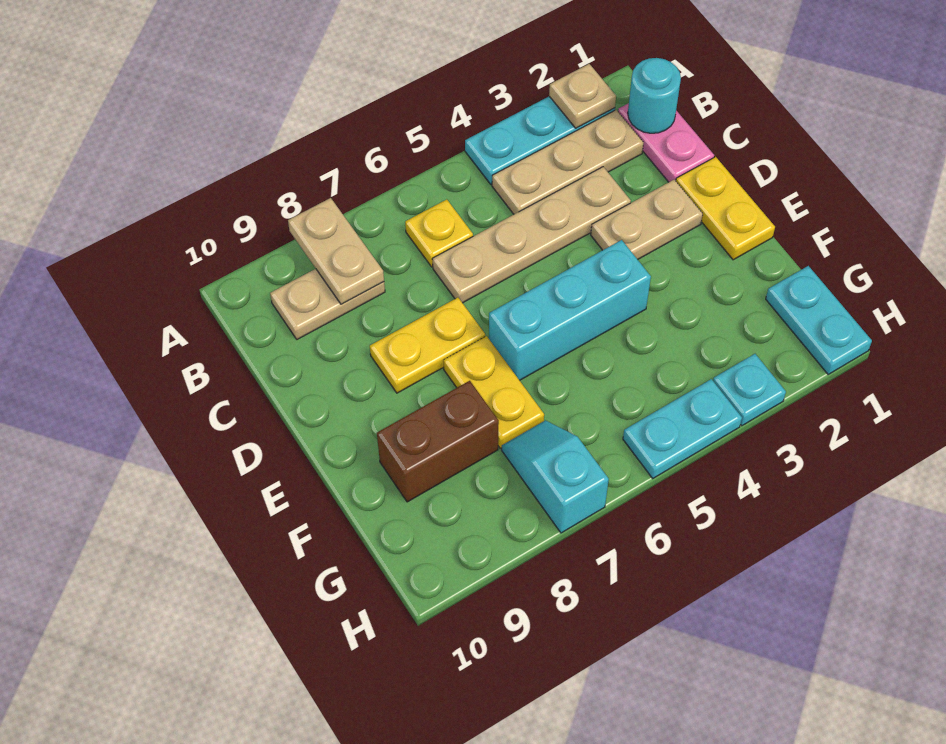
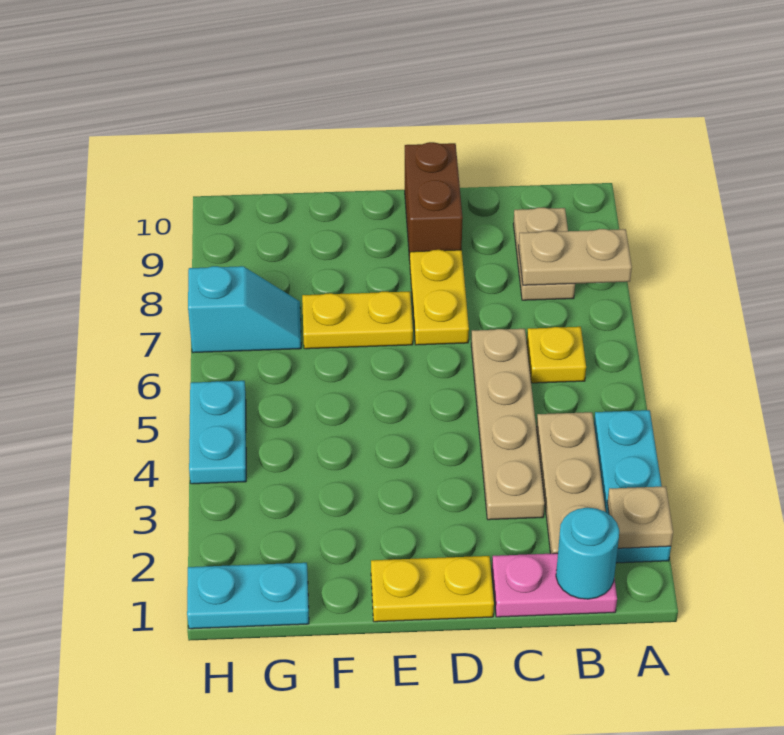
tan 1x2 plate [591,180,703,259] -> none
cyan 1x3 brick [489,240,651,380] -> none
brown 1x2 brick [377,381,499,502] -> brown 1x2 brick moved to [405,142,463,260]
cyan 1x1 plate [713,354,786,426] -> none

